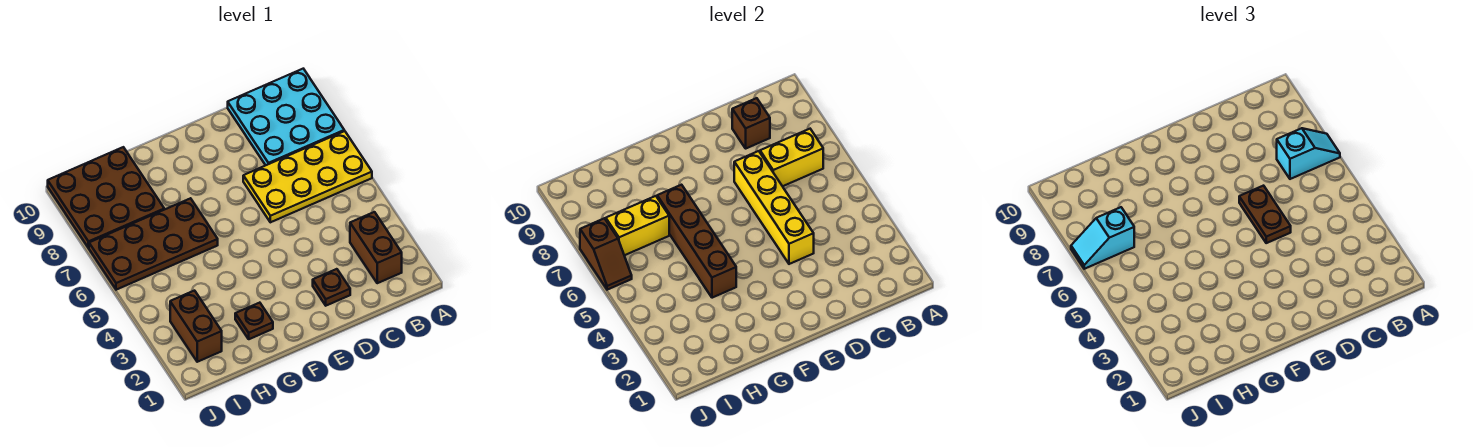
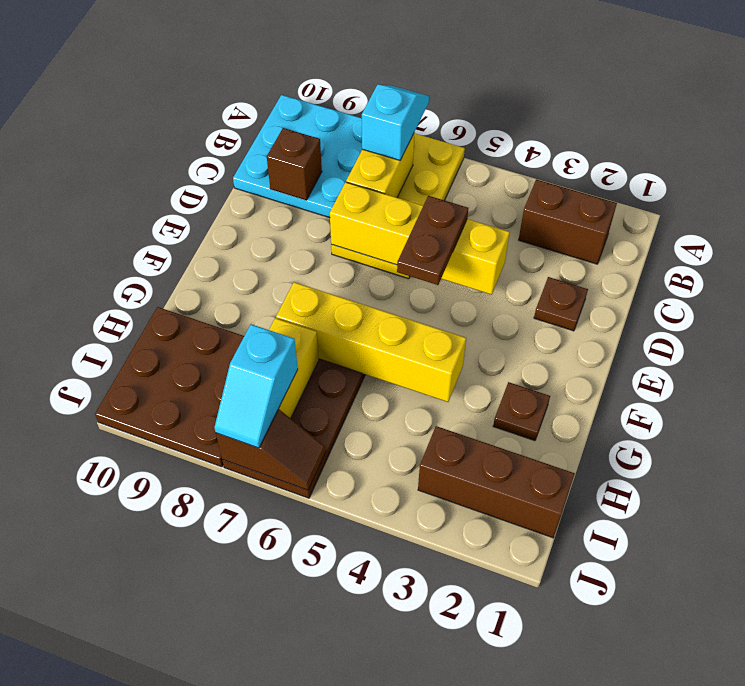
brown 1x2 plate [1239,186,1291,243] -> brown 1x2 plate turned to [397,196,468,285]
brown 1x4 brick [657,185,736,298] -> yellow 1x4 brick [276,282,466,402]
brown 1x2 brick [170,291,222,362] -> brown 1x3 brick [418,426,575,538]

